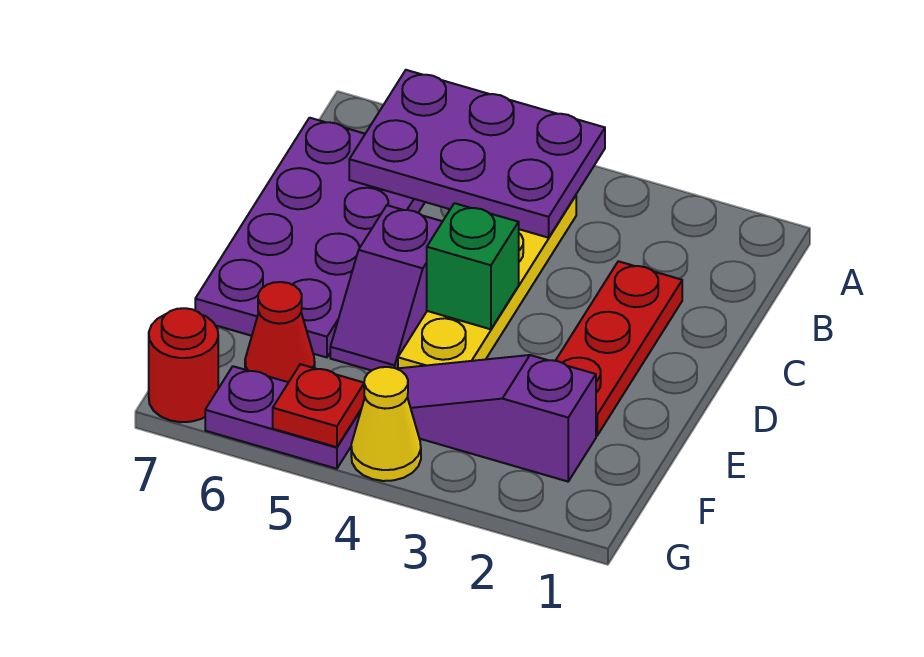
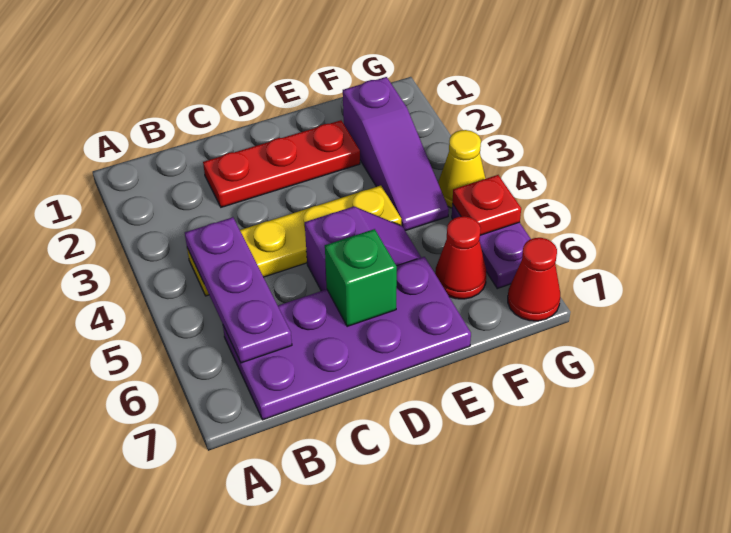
purple 2x3 plate [349,70,605,238] -> purple 1x3 plate [185,217,292,363]
green 1x1 brick [427,203,519,329] -> green 1x1 brick moved to [325,229,397,327]
red 1x1 round brick [149,308,218,422] -> red 1x1 cone [508,238,560,321]

